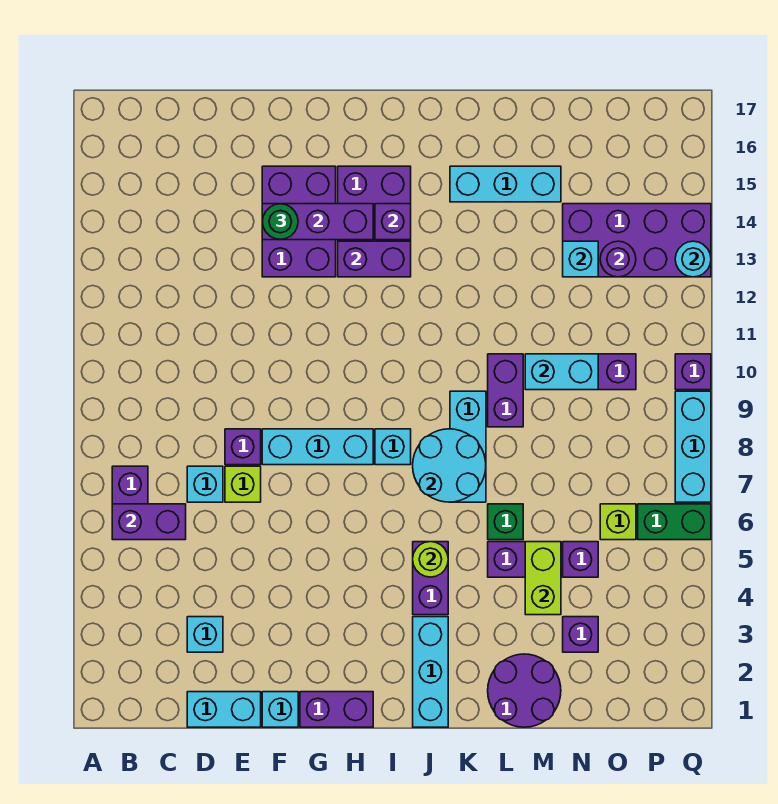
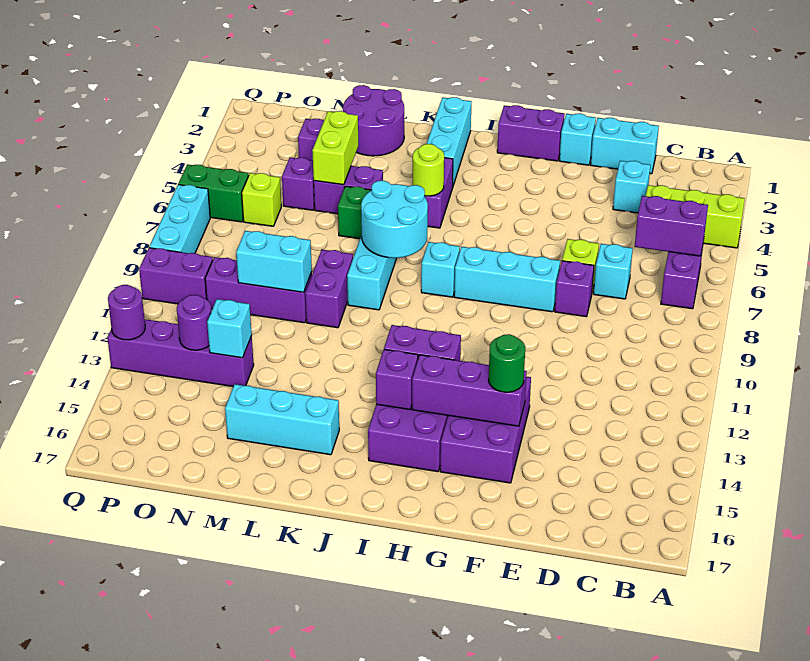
none -> lime 1x3 brick [646,185,745,248]
purple 2x4 brick [563,204,711,277] -> purple 1x4 brick [107,319,254,386]
purple 1x1 brick [675,354,711,390] -> purple 1x2 brick [139,248,213,304]
cyan 1x1 round brick [675,241,711,277] -> purple 1x1 round brick [108,285,145,340]

